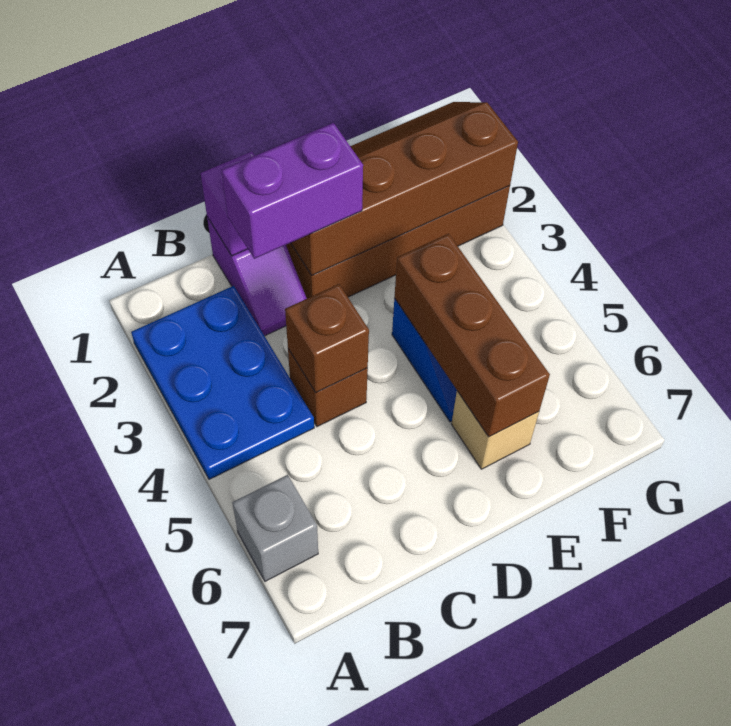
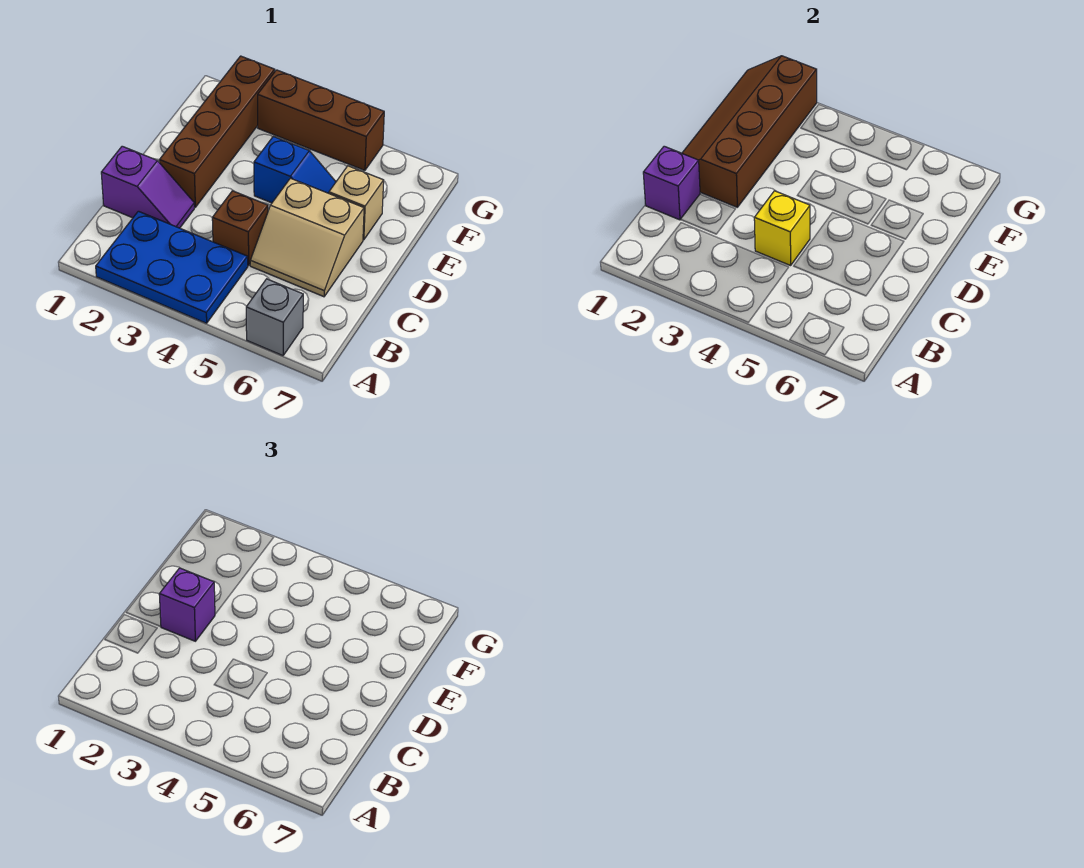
purple 1x2 brick [222,123,363,259] -> purple 1x1 brick [159,568,215,641]
brown 1x1 brick [285,284,369,393] -> yellow 1x1 brick [754,191,810,265]
none -> tan 2x2 slope [250,178,364,297]
brown 1x3 brick [394,234,550,437] -> brown 1x3 brick moved to [258,70,384,170]

